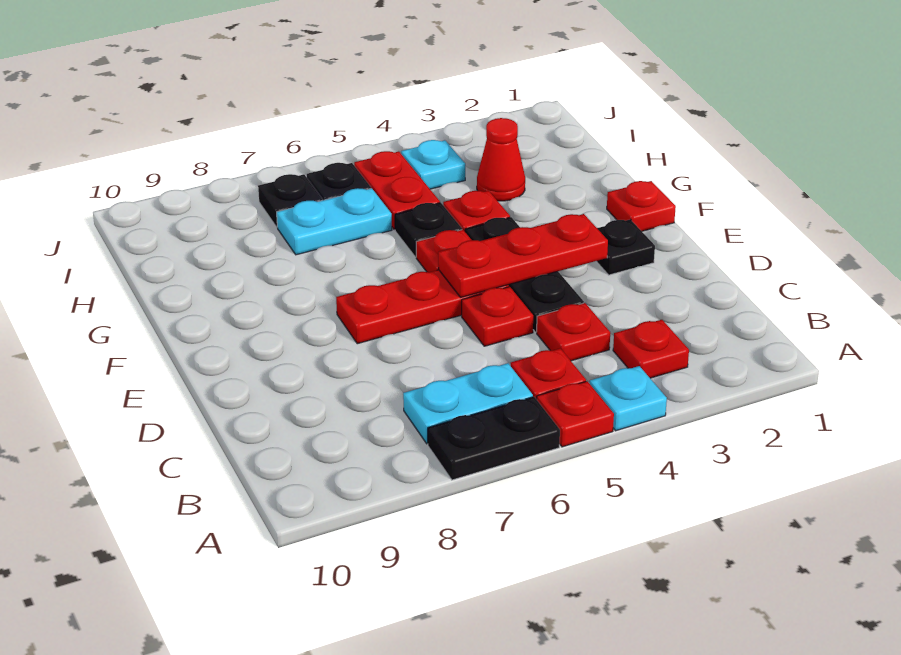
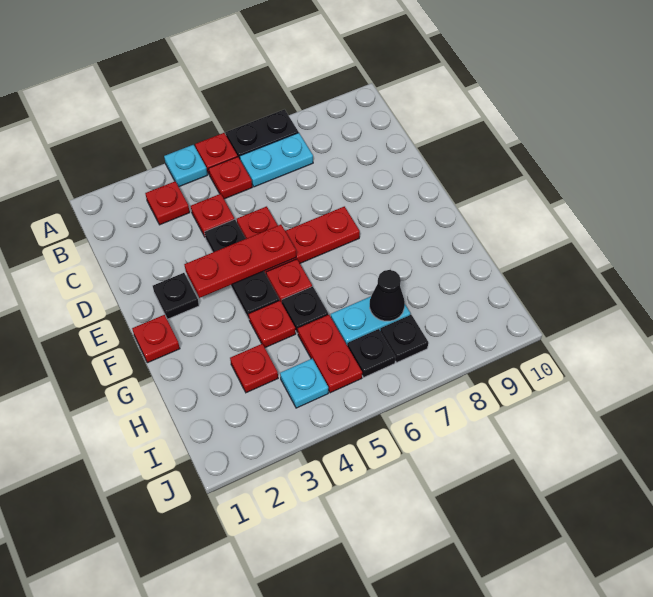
red 1x1 cone [477,118,525,201] -> red 1x1 plate [230,344,278,393]
none -> black 1x1 cone [370,270,405,321]

